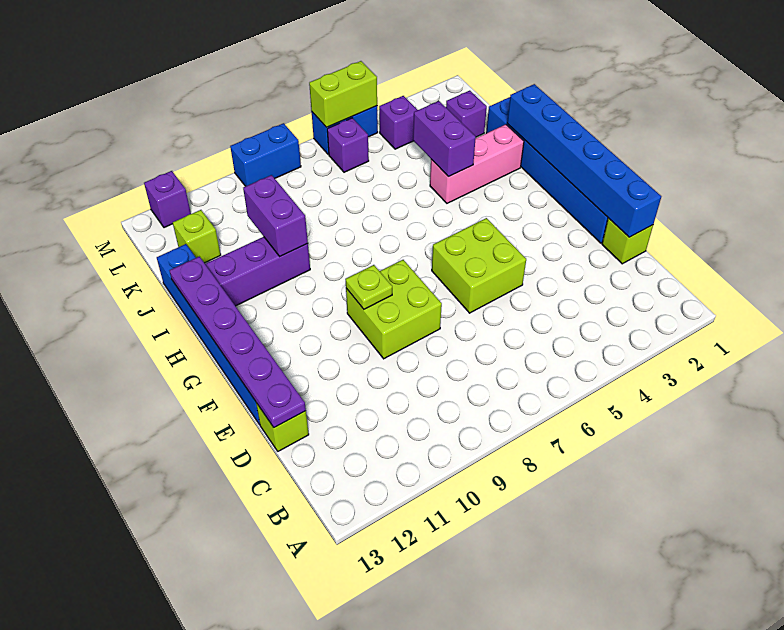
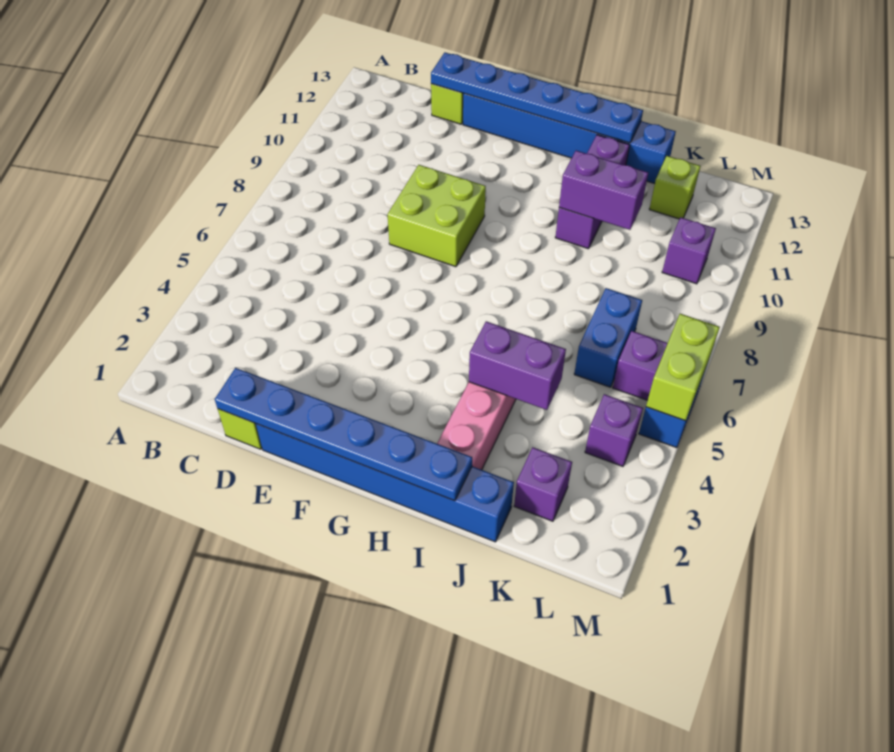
blue 1x6 brick [507,84,661,237] -> blue 1x6 plate [215,368,472,501]
purple 1x6 plate [169,257,306,428] -> blue 1x6 plate [431,53,643,143]
lime 2x2 brick [432,218,526,313] -> none
lime 1x1 plate [345,265,392,309] -> none
blue 1x2 brick [230,123,301,186] -> blue 1x2 brick moved to [574,288,642,387]
purple 1x1 brick [144,171,191,228] -> purple 1x1 brick moved to [662,217,716,284]

